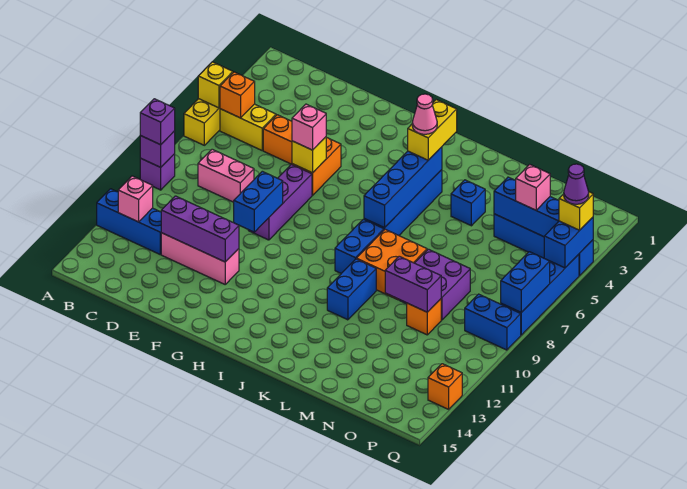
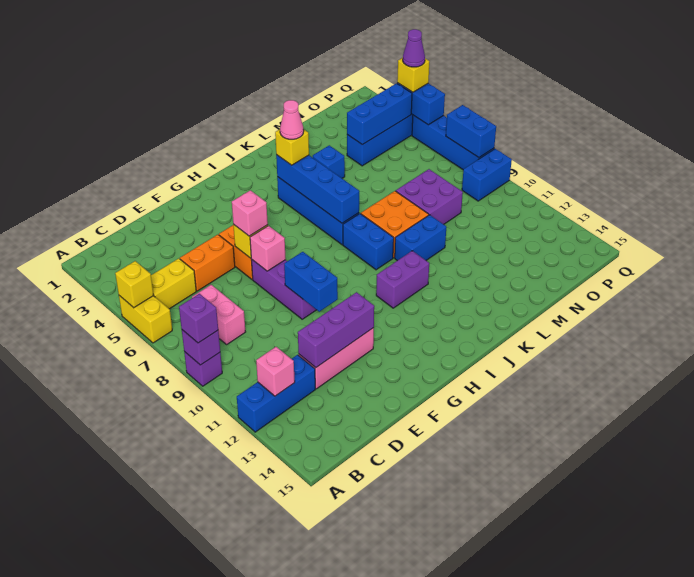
orange 1x1 brick [220,72,255,118] -> none
pink 1x2 brick [198,149,254,202] -> pink 1x2 brick turned to [192,285,245,344]
yellow 1x2 brick [408,100,457,160] -> yellow 1x1 brick [275,129,309,165]
blue 1x2 brick [327,259,376,320] -> blue 1x2 brick turned to [395,215,446,261]
purple 1x2 brick [385,256,441,312] -> purple 1x2 brick moved to [376,251,429,308]
orange 1x1 brick [407,299,441,335] -> none
pink 1x1 brick [516,164,550,210] -> pink 1x1 brick moved to [250,226,286,271]
orange 1x1 brick [428,364,462,409] -> none

